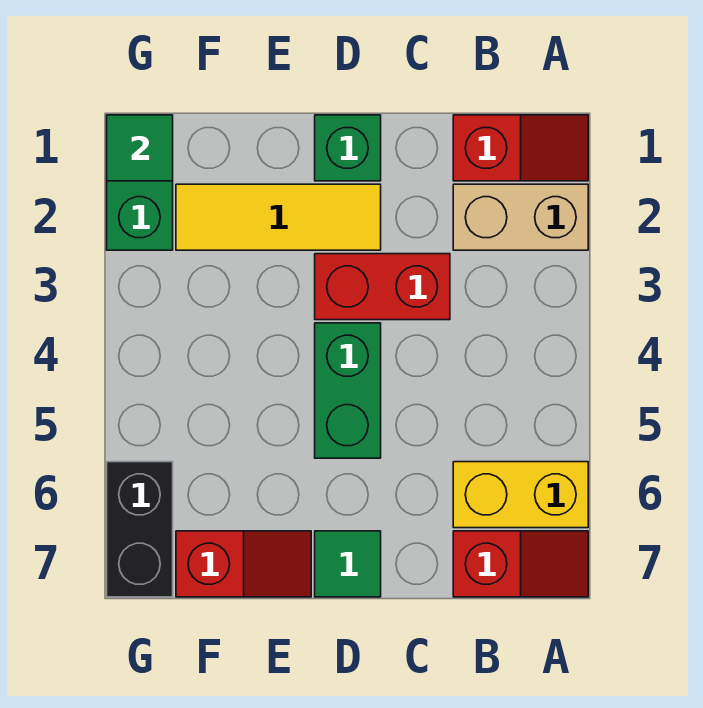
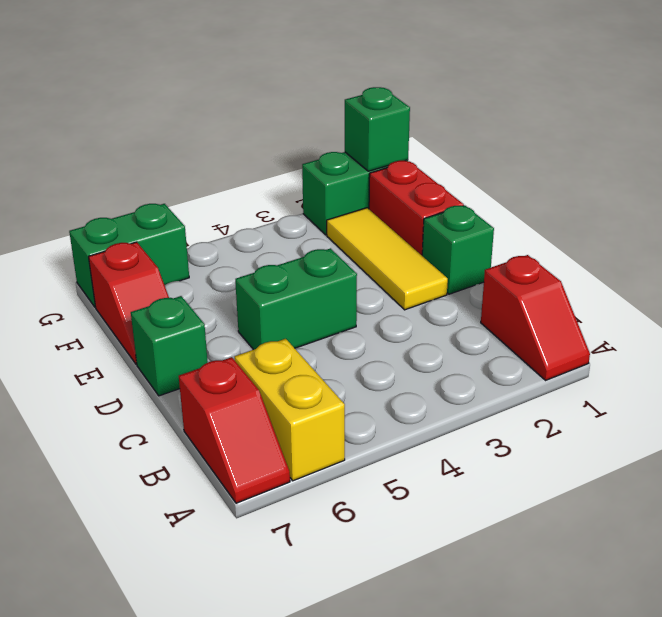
tan 1x2 brick [453,184,588,250] -> none
red 1x2 brick [315,254,450,320] -> red 1x2 brick moved to [369,161,464,255]
green 1x1 tile [315,531,381,597] -> green 1x1 brick [131,296,208,396]
green 1x1 tile [107,115,173,181] -> green 1x1 brick [345,87,410,171]
black 1x2 brick [107,462,173,597] -> green 1x2 brick [69,204,189,307]

